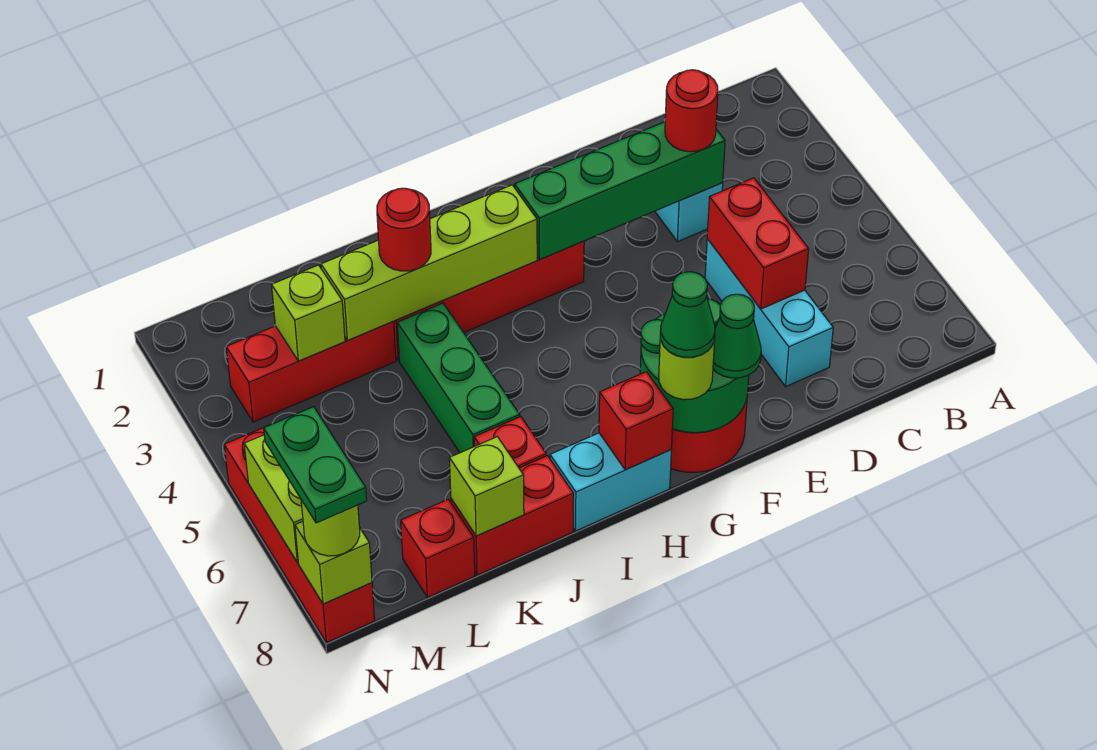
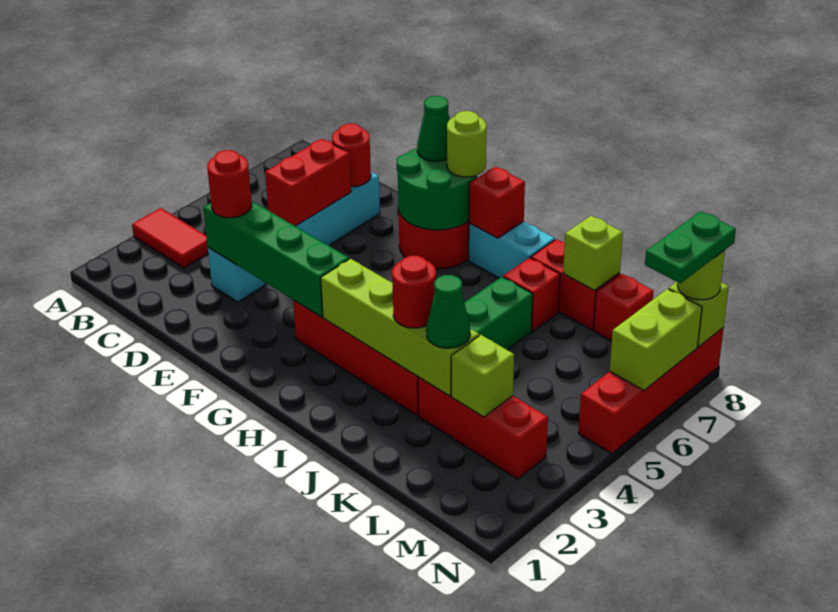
none -> red 1x2 tile [132,208,208,268]
none -> red 1x1 round brick [332,124,371,187]
green 1x1 cone [660,272,715,357] -> green 1x1 cone moved to [426,275,470,348]

